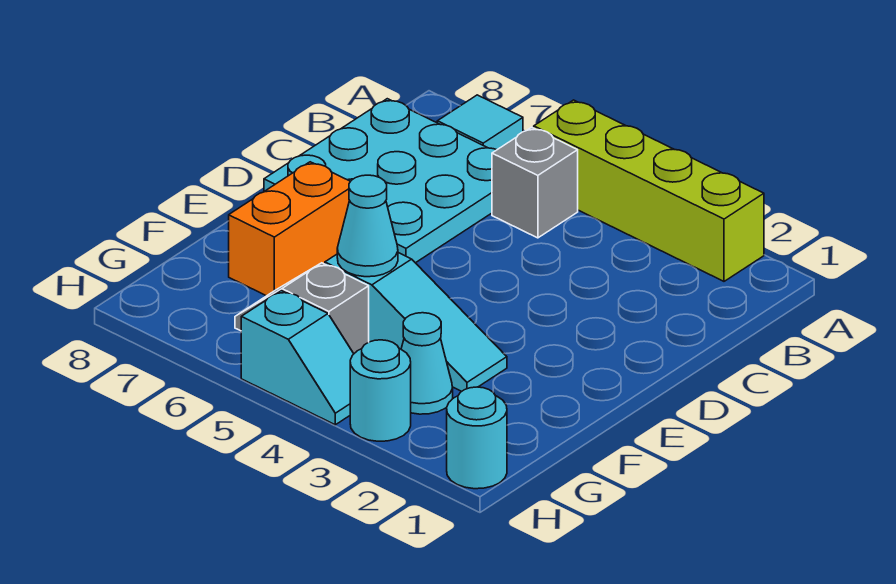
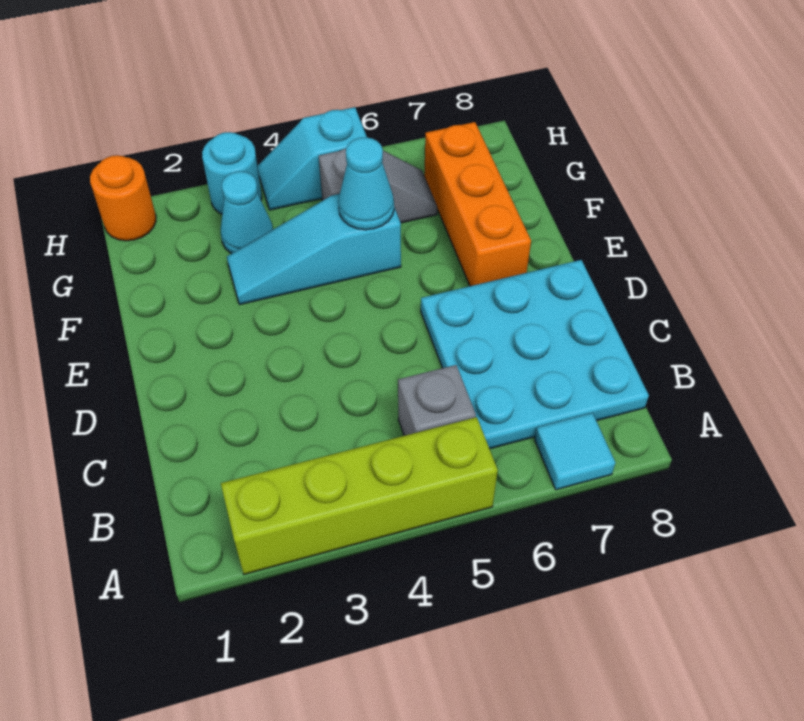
orange 1x2 brick [229,162,350,296] -> orange 1x3 brick [424,122,531,286]
cyan 1x1 round brick [447,387,507,489] -> orange 1x1 round brick [90,155,156,241]

